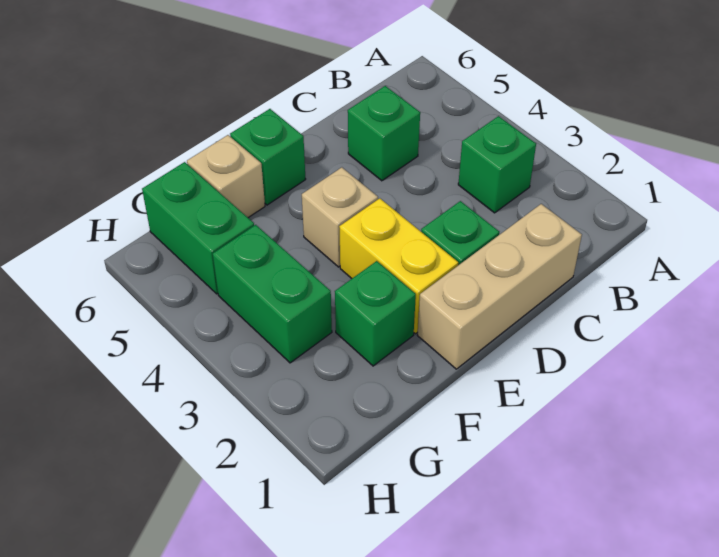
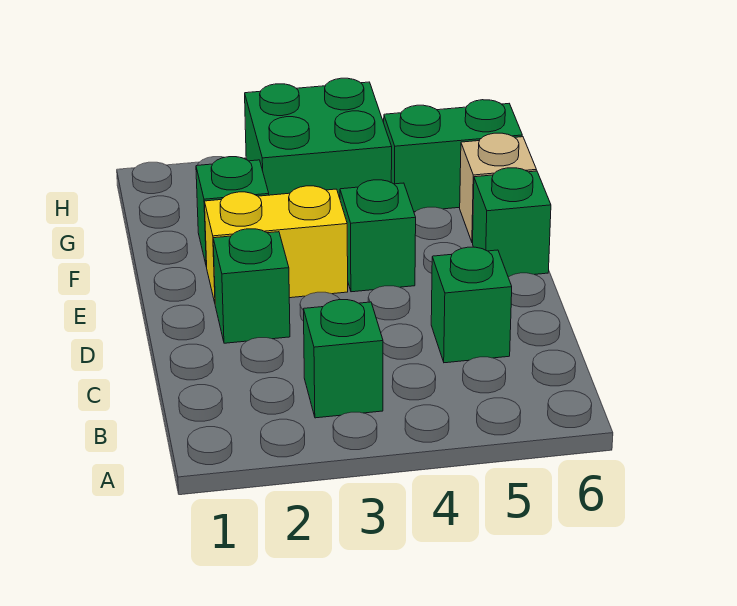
tan 1x3 brick [417,204,582,369] -> none
tan 1x1 brick [302,167,378,267] -> green 1x1 brick [340,180,416,292]
green 1x2 brick [213,225,332,363] -> green 2x2 brick [245,78,392,198]

